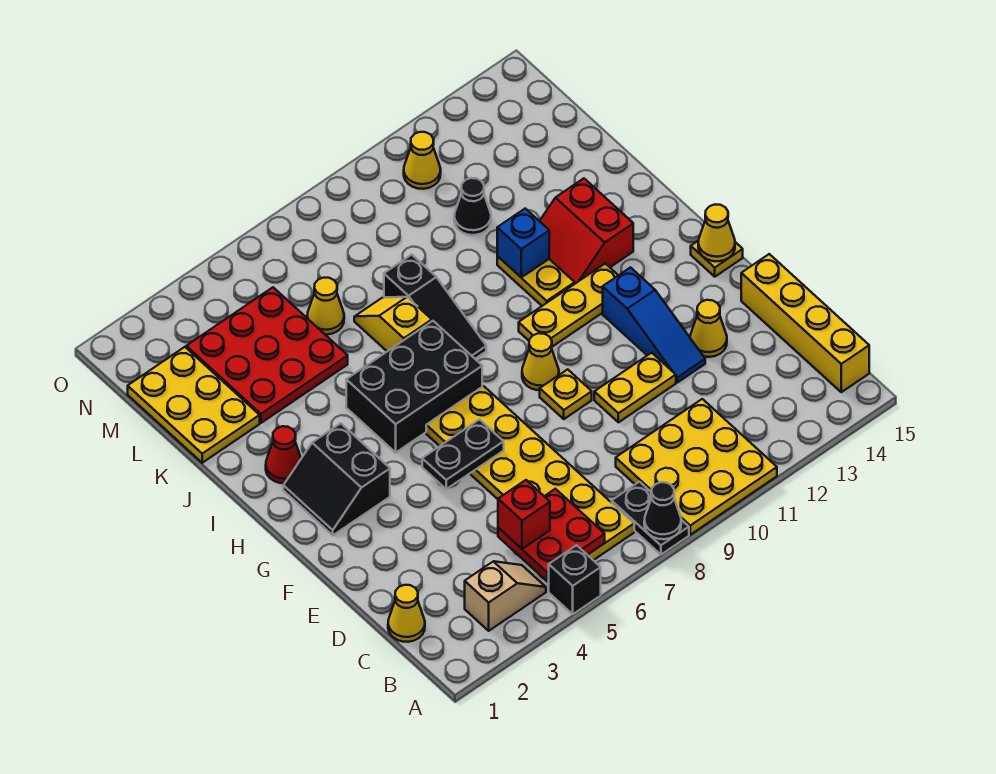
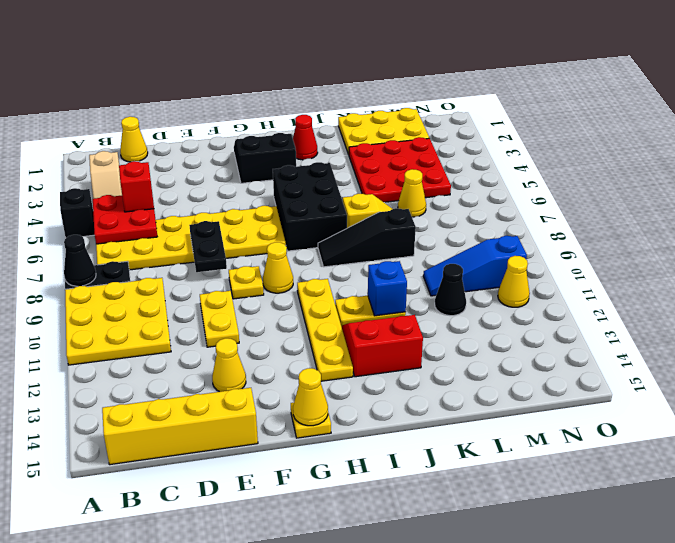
blue 1x3 slope [603,268,705,383] -> blue 1x3 slope moved to [423,236,527,296]
black 1x2 plate [422,420,504,489] -> black 1x2 plate moved to [189,221,227,272]
yellow 1x3 plate [519,264,618,347] -> yellow 1x4 plate [297,279,353,381]

